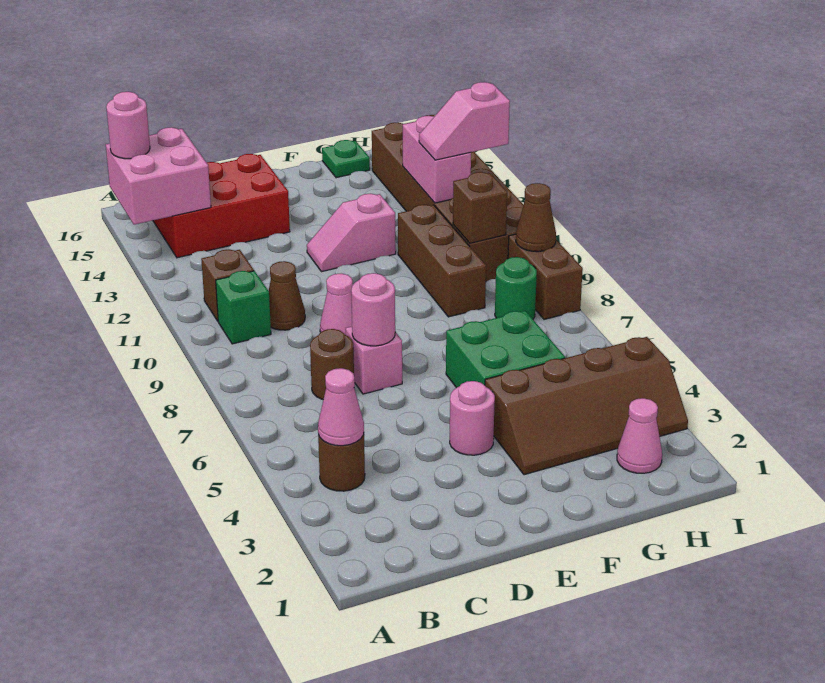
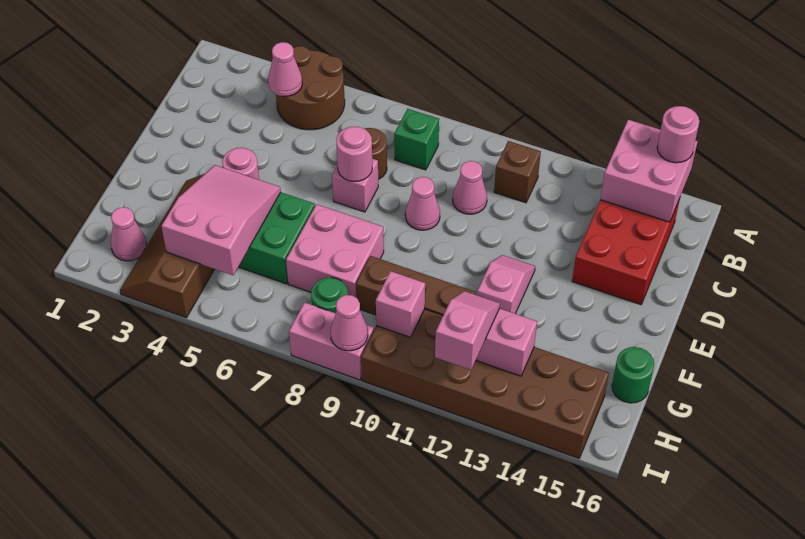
brown 1x1 round brick [318,435,365,491] -> brown 2x2 round brick [276,46,345,130]
green 1x1 brick [216,271,271,344] -> green 1x1 brick moved to [394,109,439,170]
brown 1x1 cone [269,261,305,330] -> pink 1x1 cone [453,161,487,214]
none -> pink 2x3 slope [161,165,281,275]
none -> pink 2x2 brick [286,204,384,297]
green 1x1 plate [322,140,370,178] -> green 1x1 round brick [612,347,654,403]
brown 1x1 brick [453,172,507,243] -> pink 1x1 brick [376,271,425,337]
brown 1x2 brick [508,234,583,319] -> pink 1x2 brick [289,303,374,380]
brown 1x1 cone [516,183,556,252] -> pink 1x1 cone [331,295,368,351]

